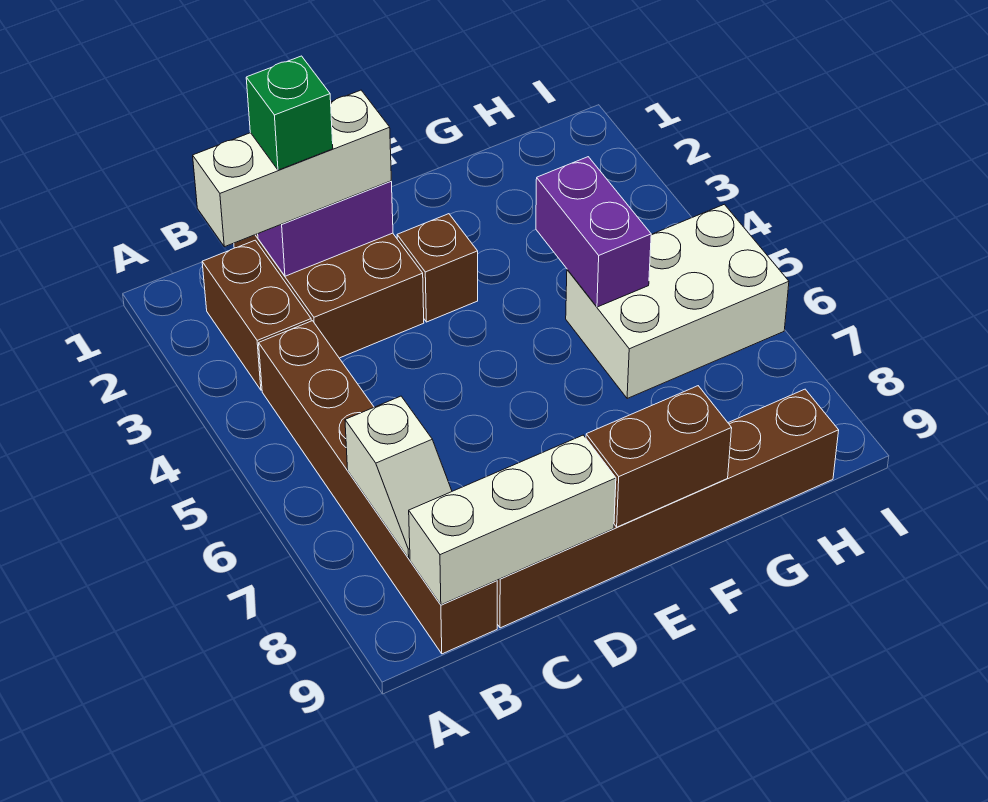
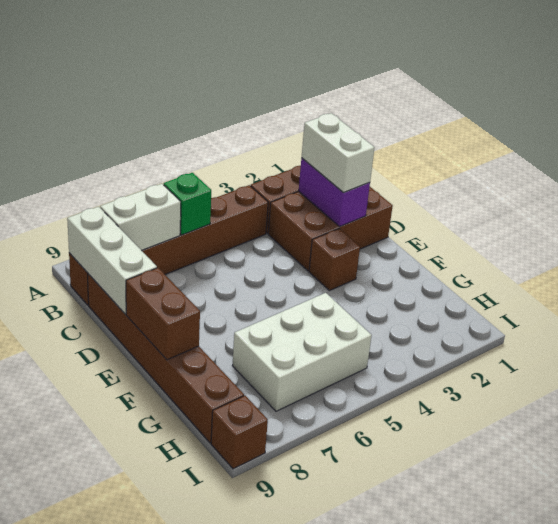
white 1x3 brick [193,90,391,247] -> white 1x2 brick [302,113,375,193]
white 1x2 slope [345,396,452,558] -> white 1x2 brick [100,184,181,250]
green 1x1 brick [246,56,333,170] -> green 1x1 brick moved to [164,173,211,235]
purple 1x2 brick [536,157,651,307] -> none
white 2x3 brick [566,204,789,398] -> white 2x3 brick turned to [232,293,372,411]
none -> brown 1x1 brick [211,396,268,469]

